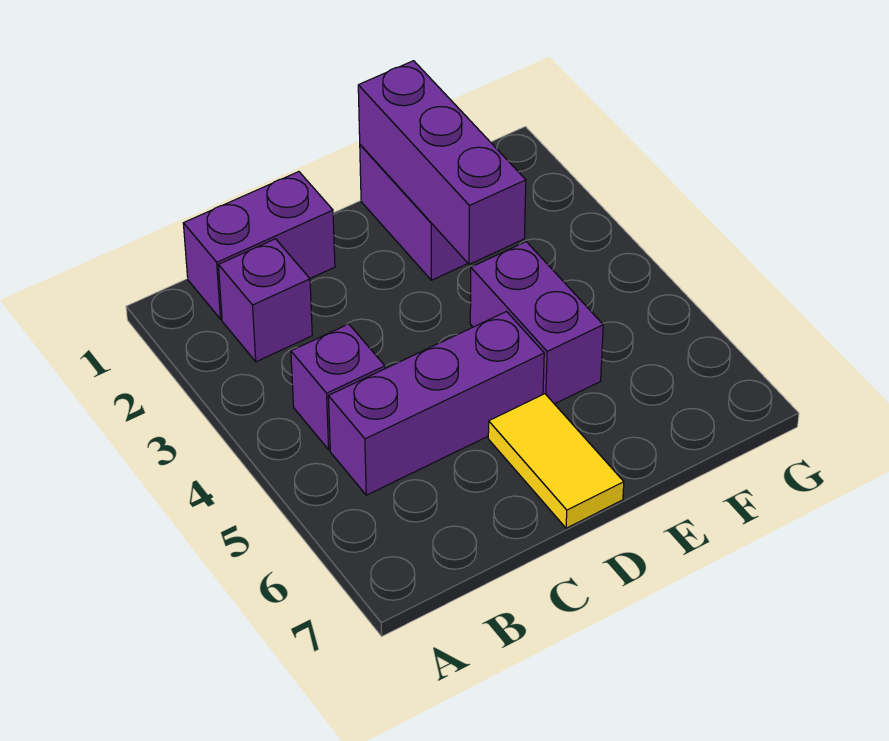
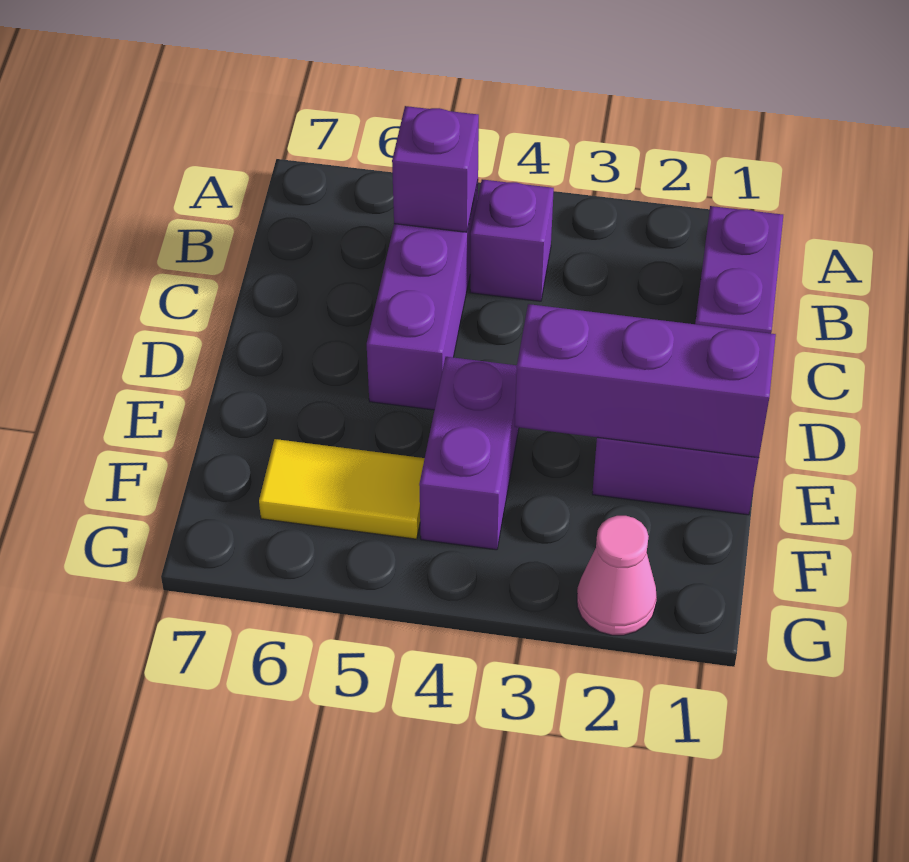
purple 1x1 brick [218,239,312,362] -> purple 1x1 brick moved to [392,106,479,232]
yellow 1x2 tile [488,394,624,528] -> yellow 1x2 tile moved to [259,439,425,539]
purple 1x2 brick [470,242,603,404] -> purple 1x2 brick turned to [419,357,519,550]
none -> pink 1x1 cone [577,516,657,635]

